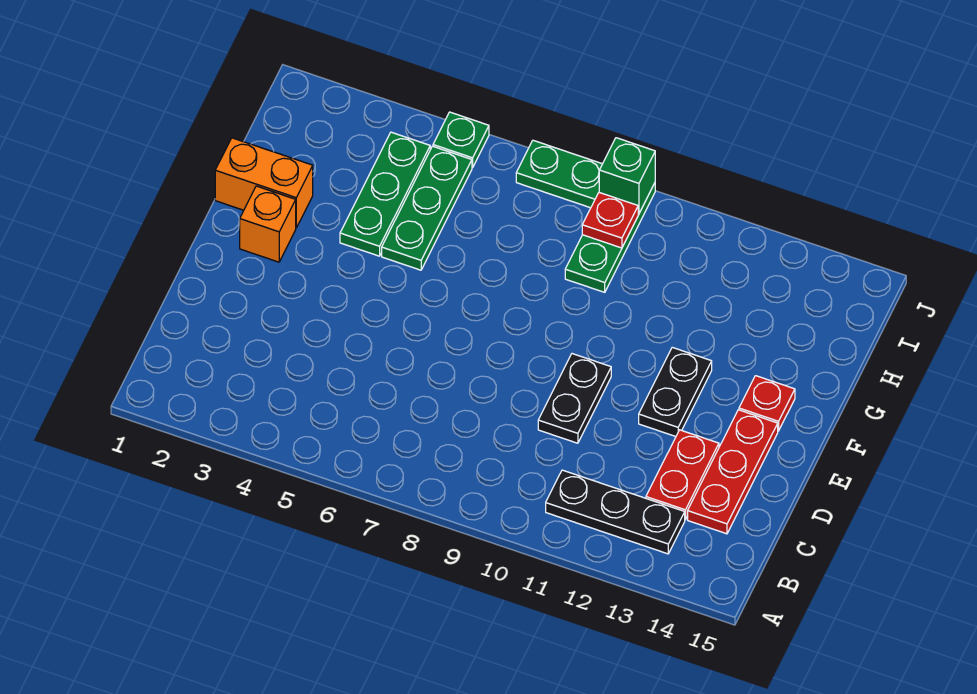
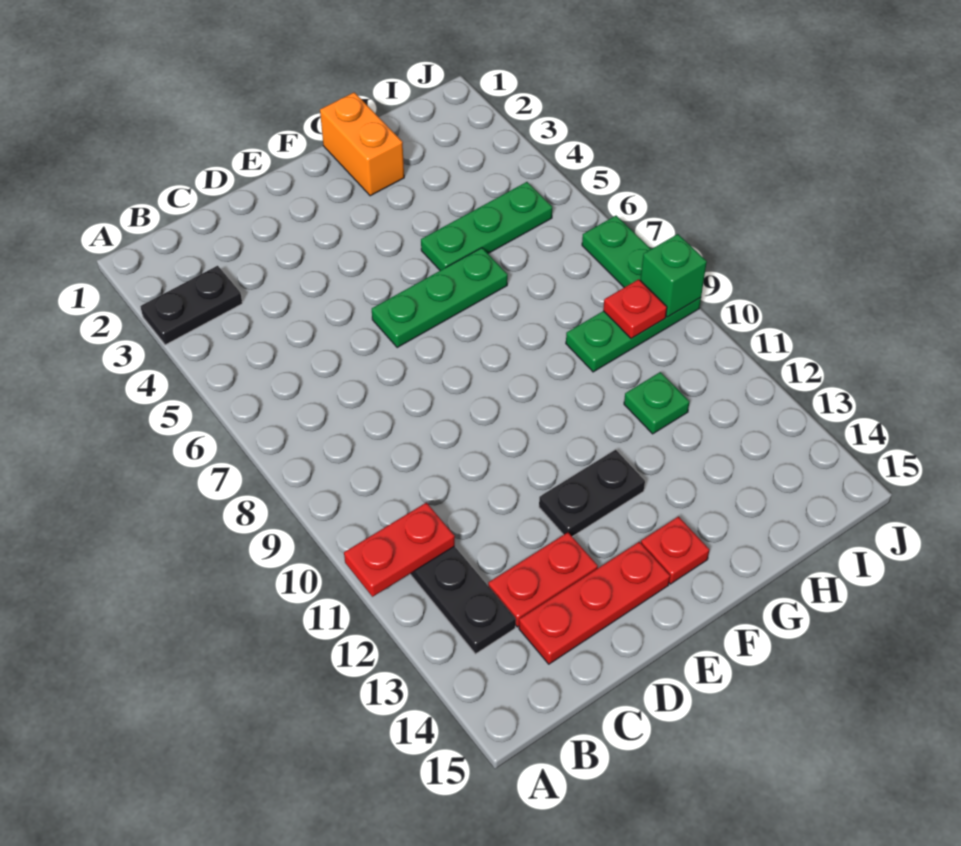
none -> red 1x2 plate [344,503,455,597]
black 1x2 plate [538,354,611,443] -> black 1x2 plate moved to [140,266,242,345]
orange 1x1 brick [240,186,296,262] -> none
green 1x3 plate [340,132,430,256] -> green 1x3 plate moved to [372,248,508,348]
green 1x1 plate [433,112,489,168] -> green 1x1 plate moved to [624,372,689,434]

